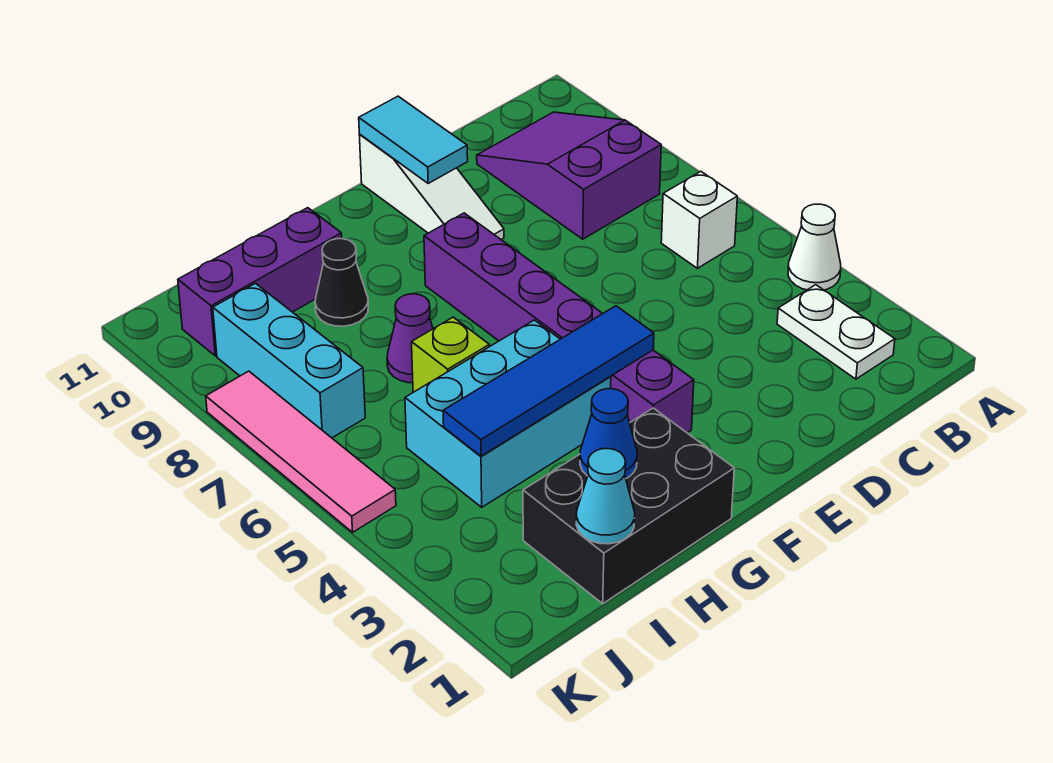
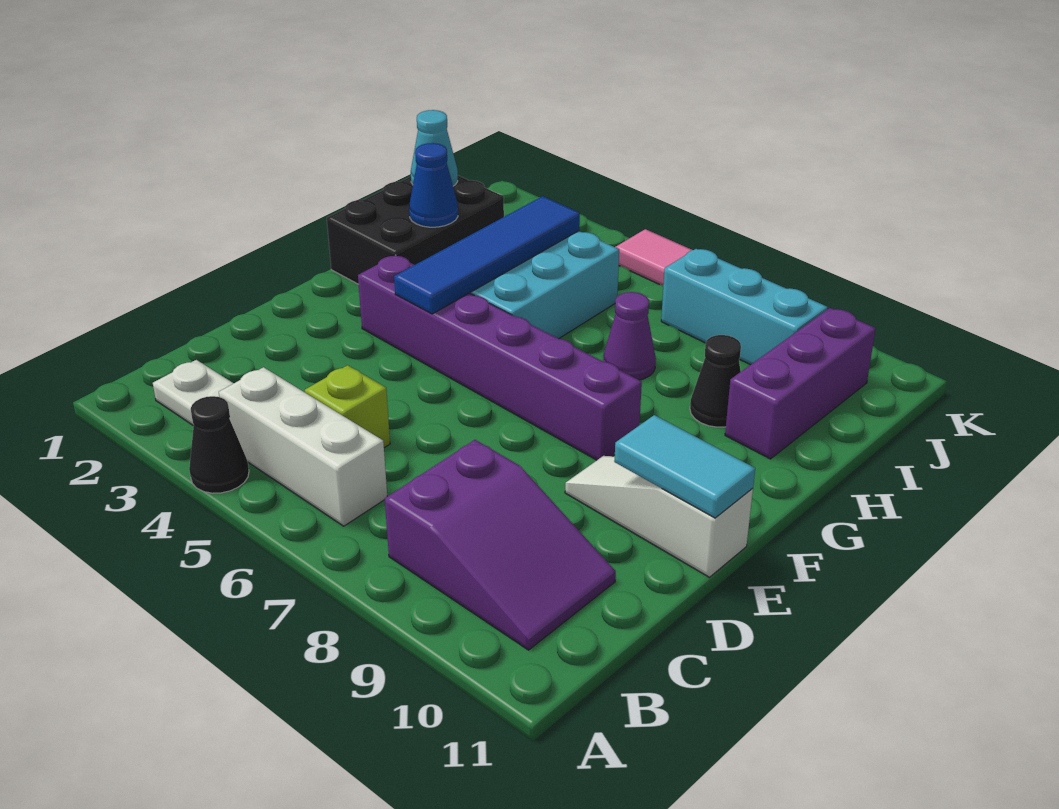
white 1x1 cone [788,204,841,290] -> black 1x1 cone [189,396,249,493]
white 1x1 brick [661,171,737,268] -> white 1x3 brick [219,367,387,526]
lime 1x1 brick [412,317,489,392] -> lime 1x1 brick moved to [305,365,390,448]

